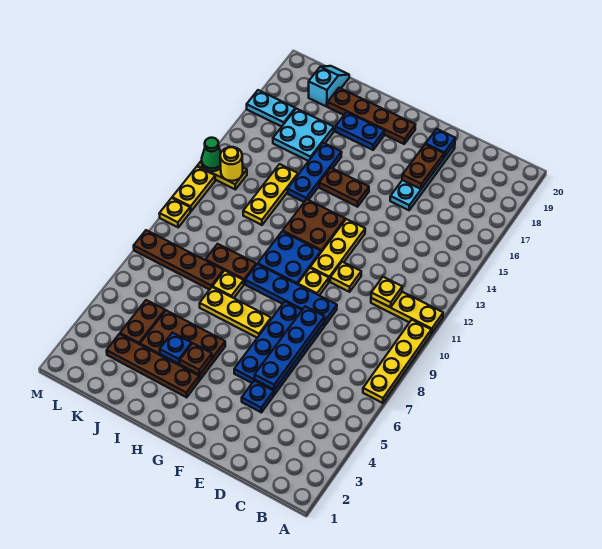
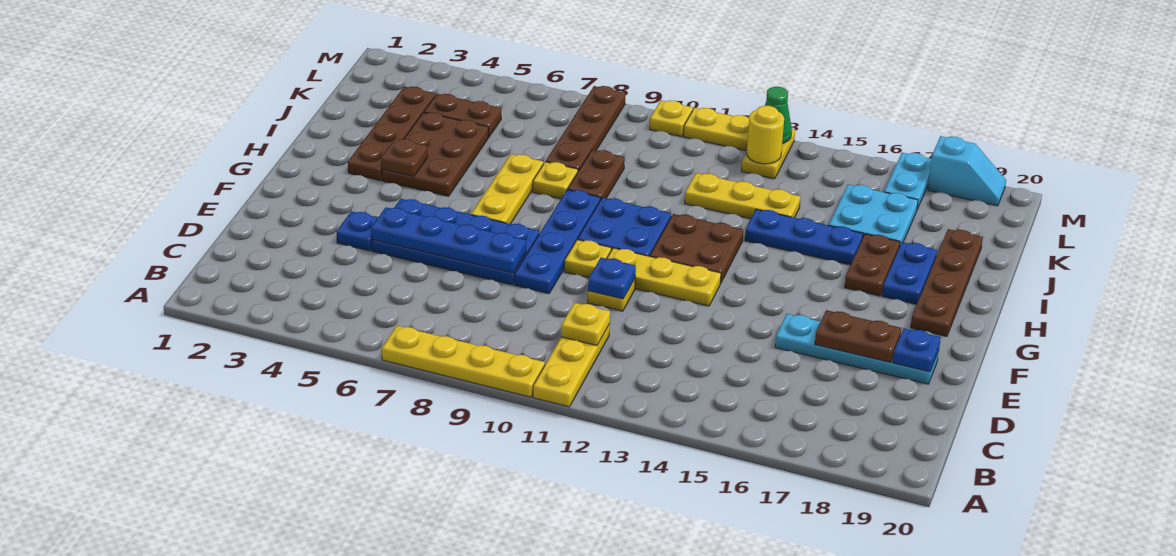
brown 1x2 plate [319,168,369,207] -> brown 1x2 plate moved to [845,234,900,296]
blue 1x1 plate [160,333,192,364] -> blue 1x1 plate moved to [588,258,636,299]
cyan 1x2 slope [309,66,349,107] -> cyan 1x2 slope moved to [928,136,1006,206]

